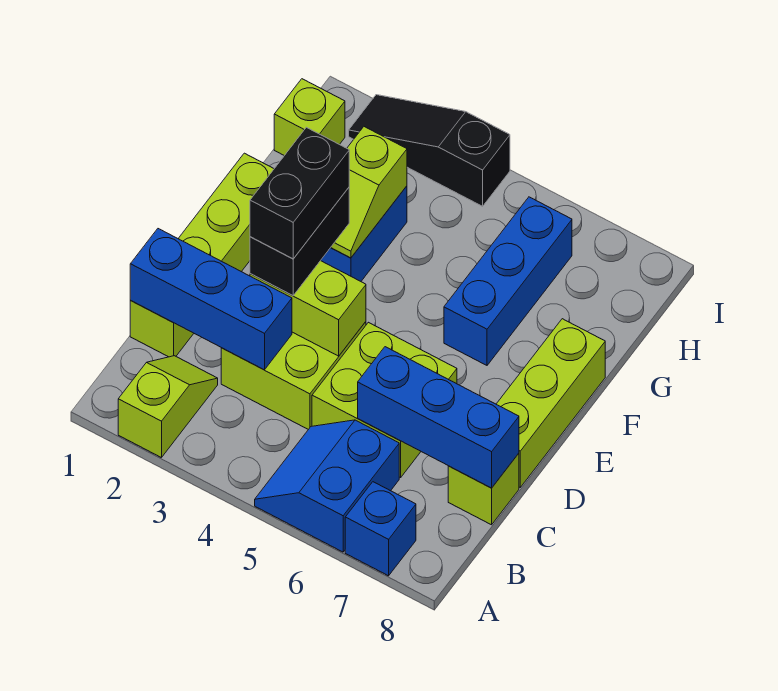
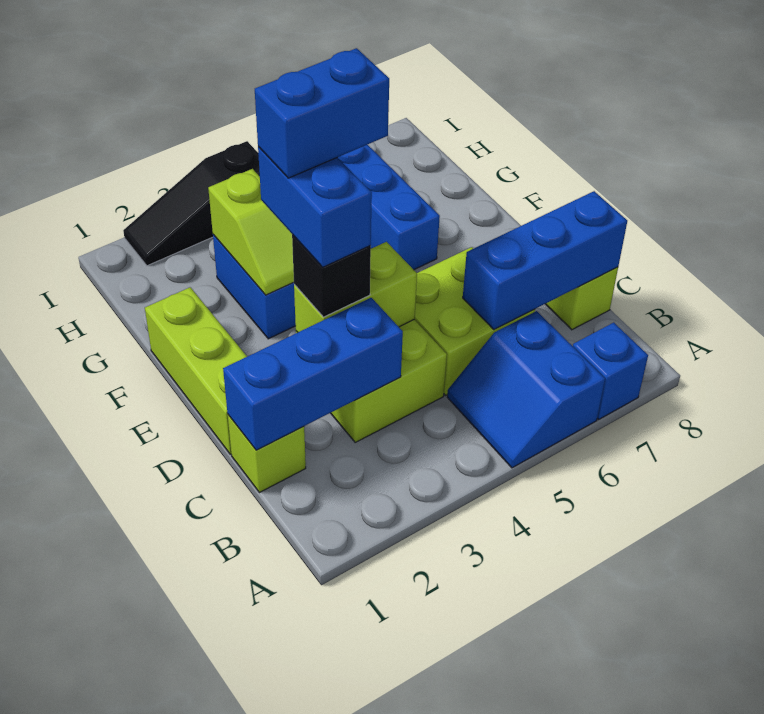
lime 1x2 slope [118,356,218,458] -> none
black 1x2 brick [250,188,349,296] -> black 1x1 brick [292,234,371,317]
black 1x2 brick [250,127,349,259] -> blue 1x2 brick [258,147,372,267]
lime 1x3 brick [496,319,605,487] -> none
none -> blue 1x2 brick [255,48,389,178]
lime 1x1 brick [274,79,345,155] -> none

